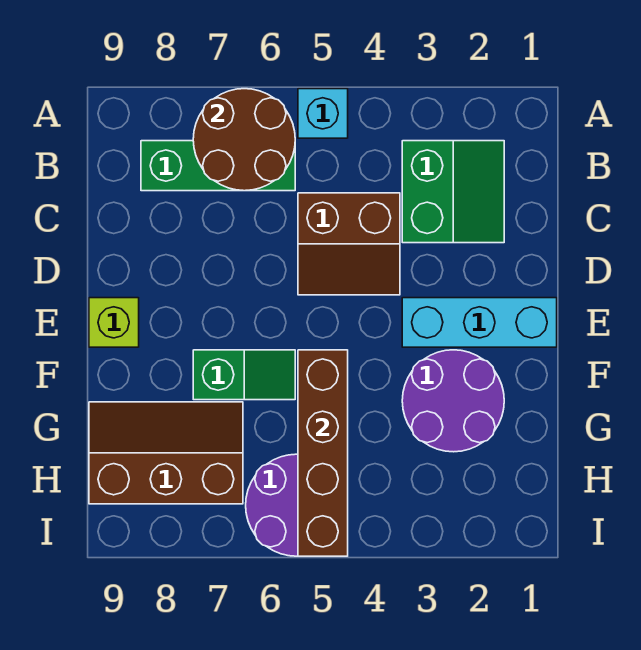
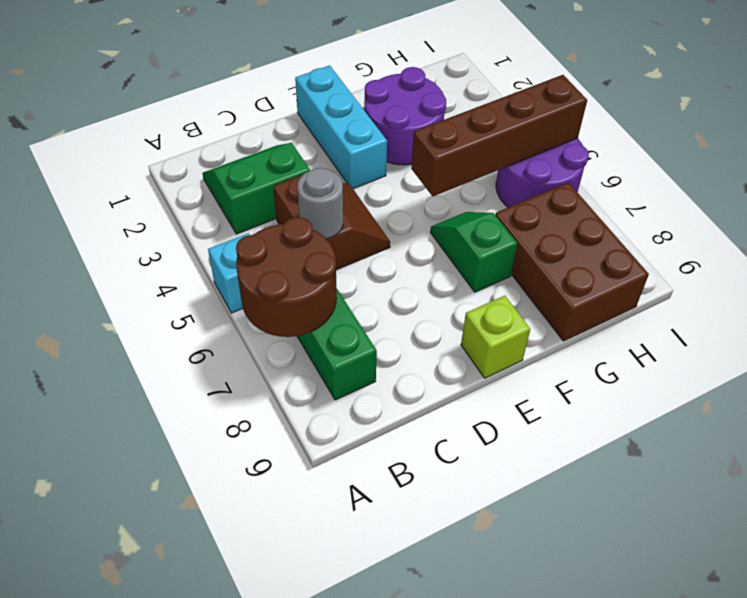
none -> grey 1x1 round brick [297,168,343,239]
brown 2x3 slope [89,402,243,504] -> brown 2x3 brick [495,182,649,341]

